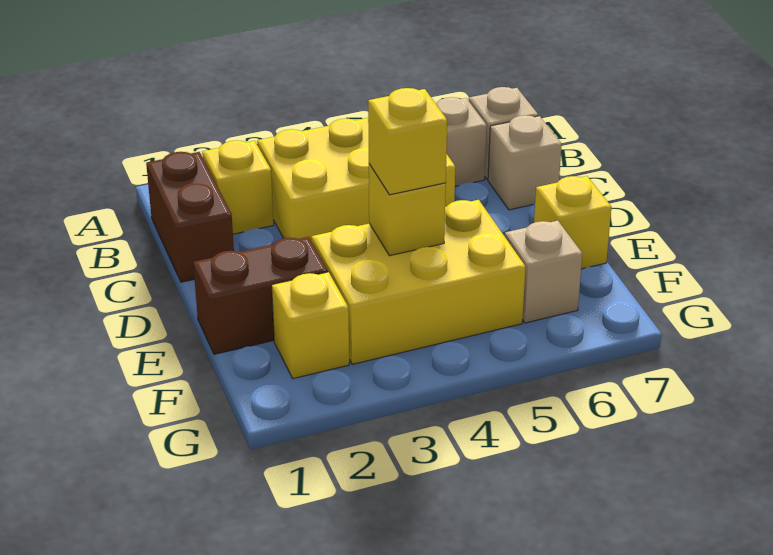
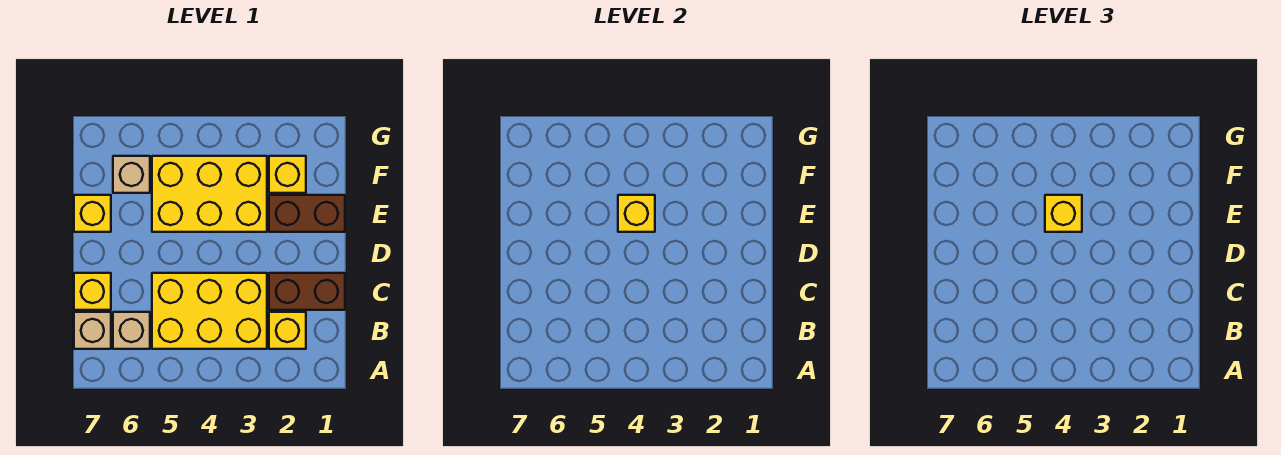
brown 1x2 brick [146,152,234,282] -> brown 1x2 brick turned to [269,273,345,310]
tan 1x1 brick [488,115,562,210] -> yellow 1x1 brick [74,273,111,310]

